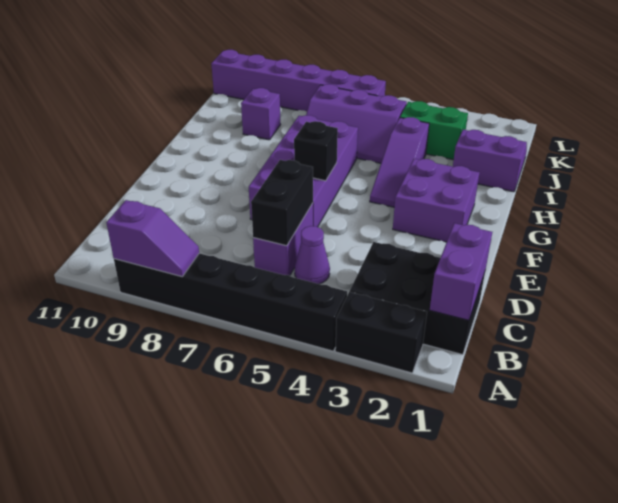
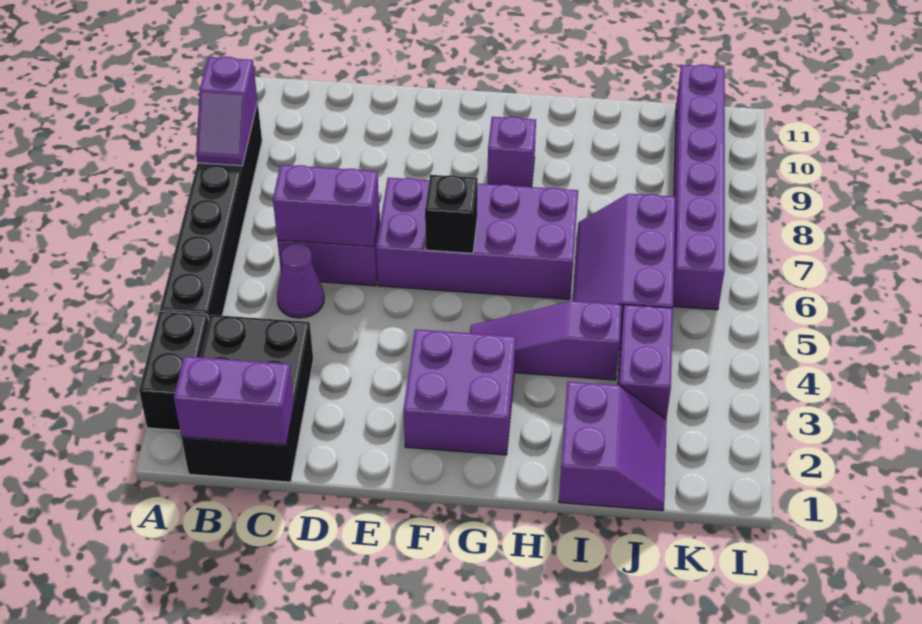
black 1x2 brick [251,160,313,246] -> purple 1x2 brick [273,165,379,247]
purple 1x1 brick [241,88,281,140] -> purple 1x1 brick moved to [487,117,536,187]
green 1x2 brick [400,101,468,160] -> purple 1x2 brick [618,305,673,419]

